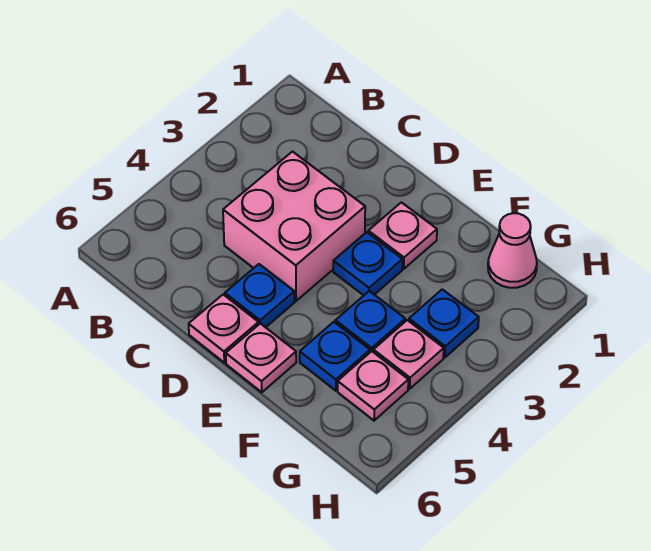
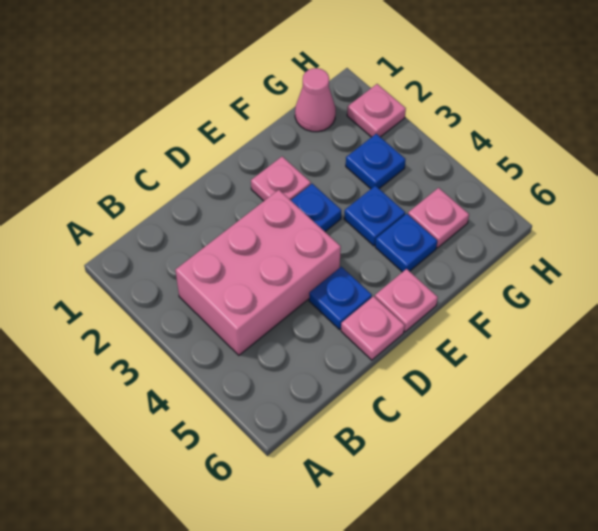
pink 2x2 brick [223,152,365,301] -> pink 2x3 brick [175,190,341,355]
pink 1x1 plate [373,320,444,389] -> pink 1x1 plate moved to [347,84,406,137]

